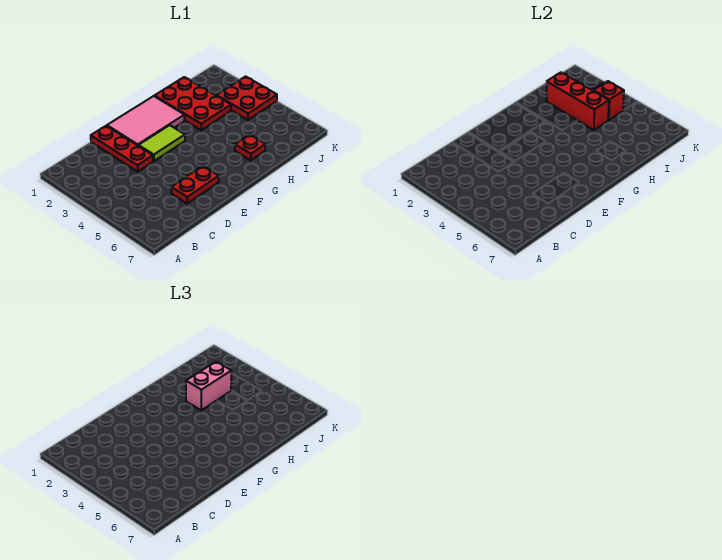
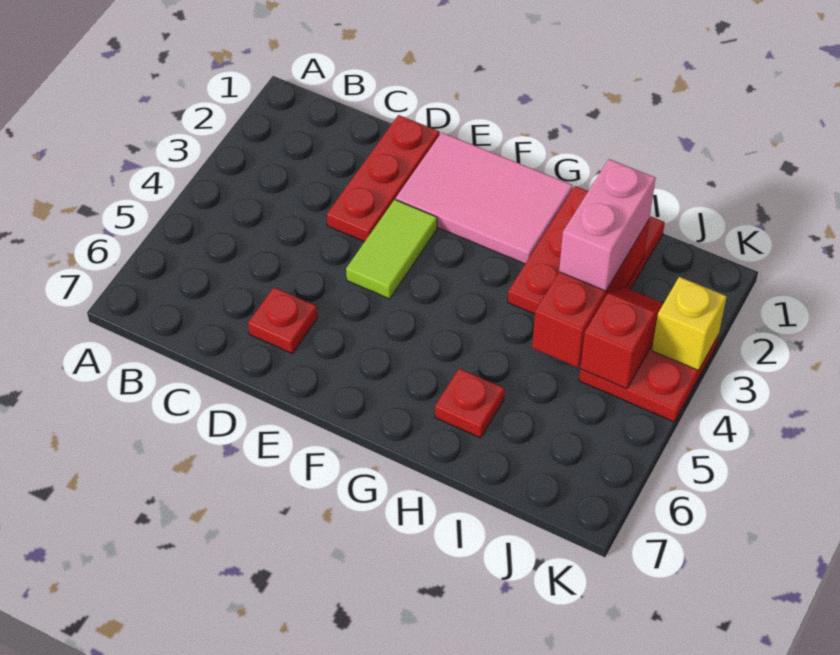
red 1x2 plate [171,166,219,204] -> red 1x1 plate [248,287,318,354]
lime 1x2 tile [139,125,185,161] -> lime 1x2 tile turned to [346,200,437,299]
pink 1x2 brick [186,362,231,410] -> pink 1x2 brick turned to [559,159,656,291]
none -> yellow 1x1 brick [652,277,727,371]

